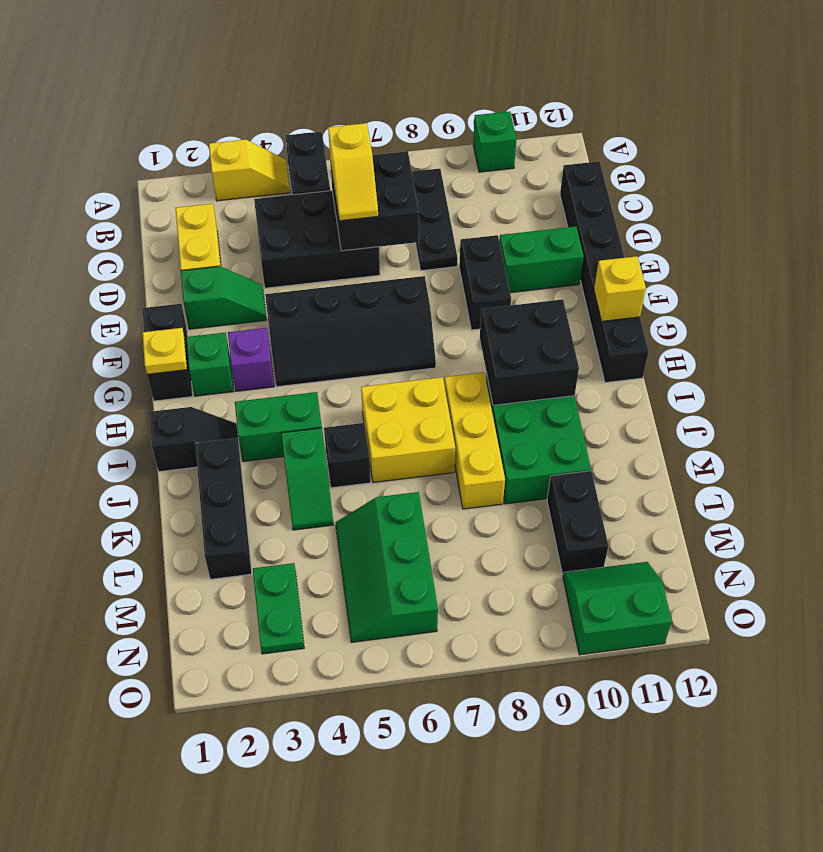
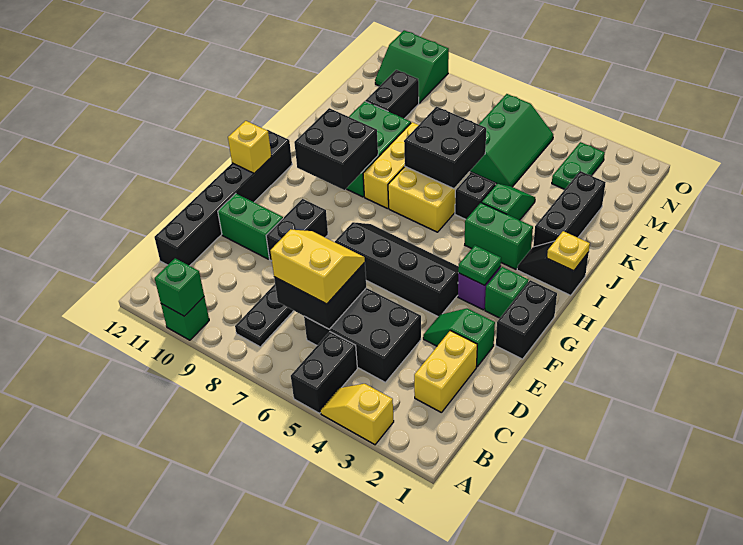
none -> green 1x1 brick [155,258,204,316]
yellow 1x2 slope [328,123,378,221] -> yellow 2x2 slope [270,229,365,304]
yellow 1x1 plate [143,328,187,374] -> yellow 1x1 plate moved to [547,231,590,271]
none -> green 1x1 plate [458,245,501,285]
none -> black 2x2 brick [404,106,486,189]

